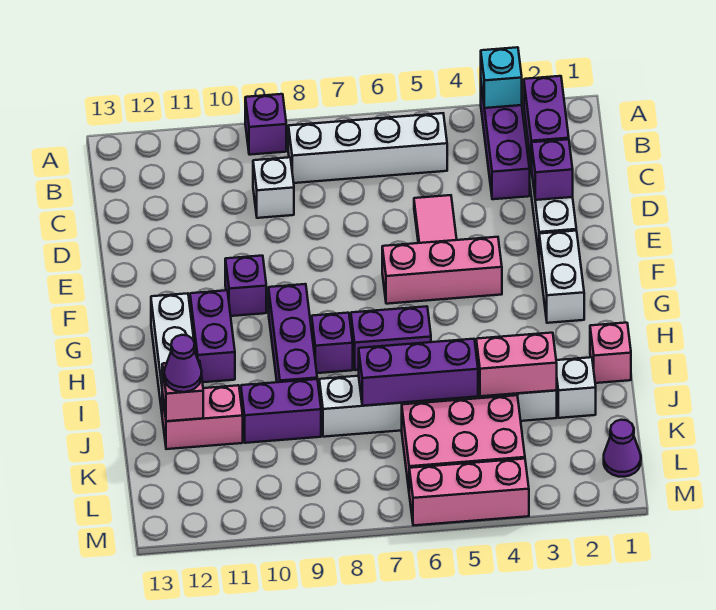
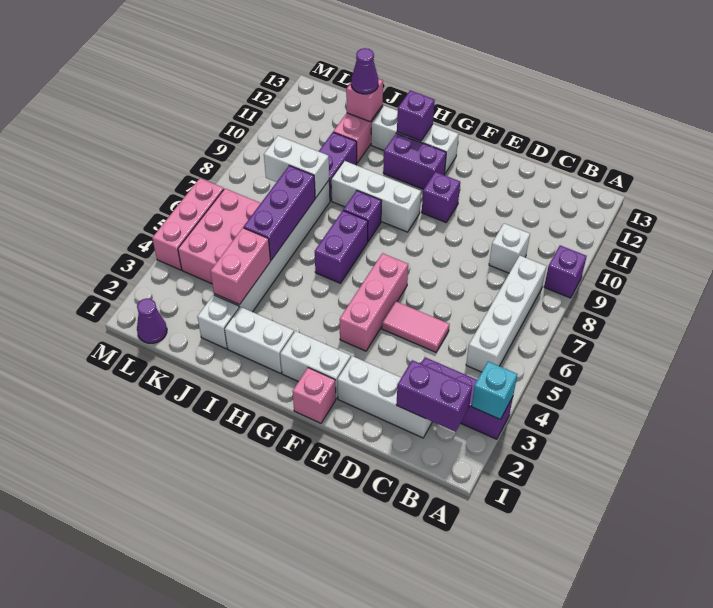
purple 1x1 brick [531,139,573,200] -> purple 1x1 brick moved to [397,91,435,141]
purple 1x3 brick [269,284,317,382] -> white 1x3 brick [331,161,421,232]
none -> white 1x2 brick [225,307,294,373]
pink 1x1 brick [590,323,631,383] -> pink 1x1 brick moved to [293,368,336,423]
none -> white 1x2 brick [264,136,329,198]

